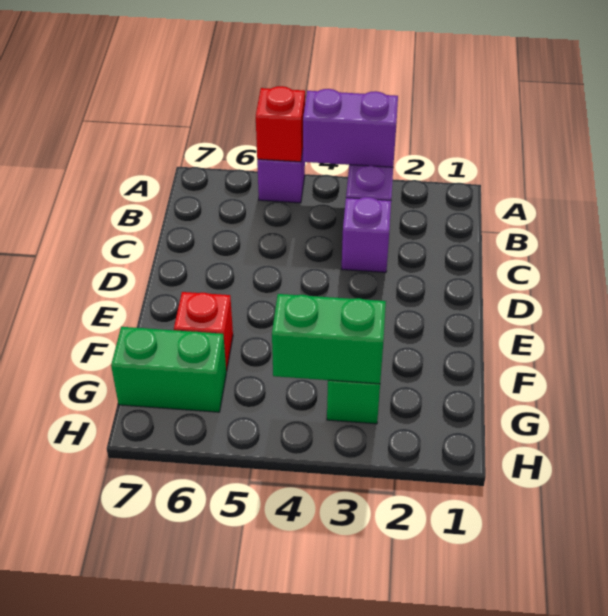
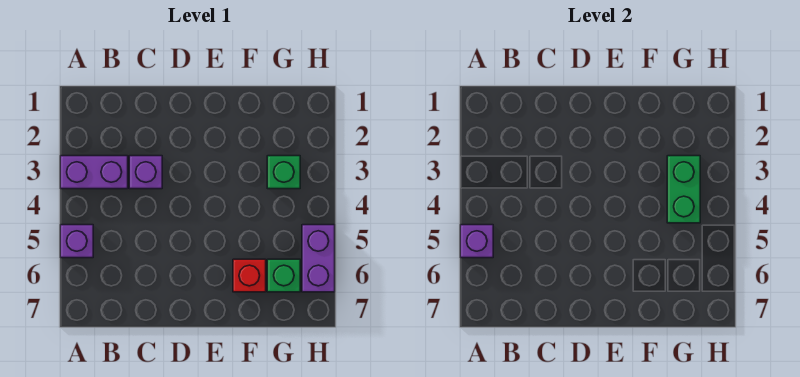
purple 1x2 brick [303,89,398,167] -> purple 1x2 brick moved to [302,225,335,292]
red 1x1 brick [256,86,305,162] -> purple 1x1 brick [460,225,493,258]
green 1x2 brick [111,327,226,412] -> green 1x1 brick [267,259,300,292]

